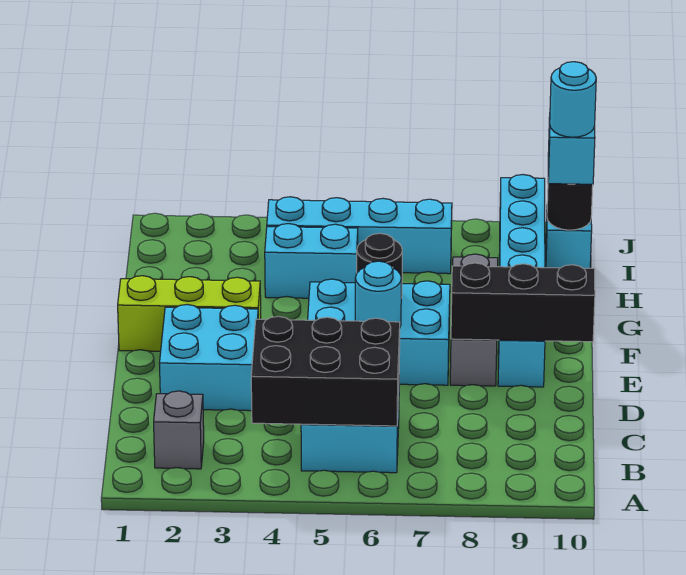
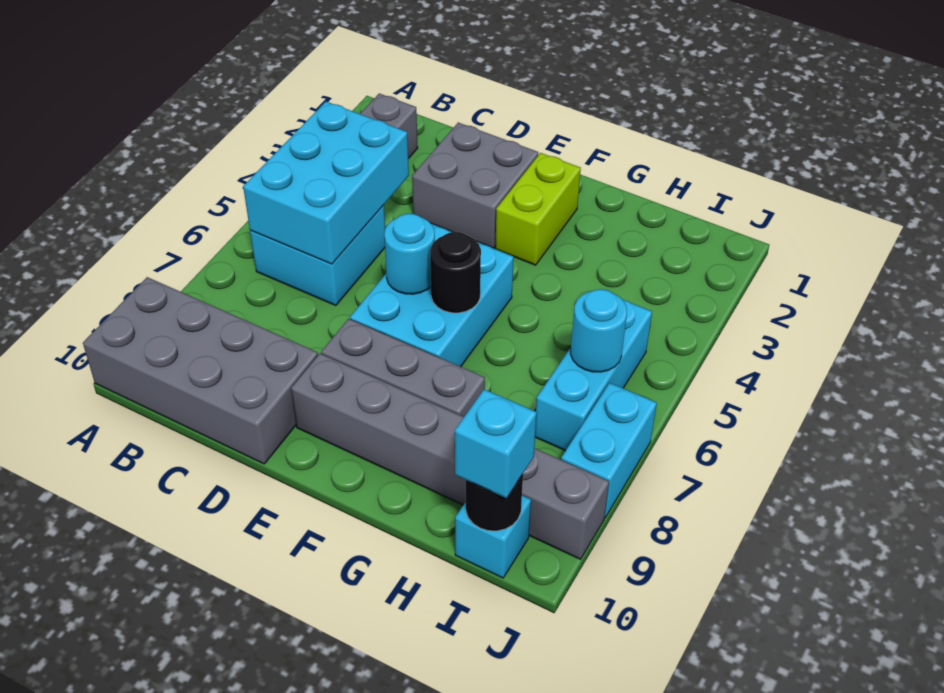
none -> grey 2x4 brick [83,277,318,464]
black 2x3 brick [251,316,400,426] -> cyan 2x3 brick [243,102,409,264]
cyan 2x2 brick [159,305,258,411] -> grey 2x2 brick [412,123,538,248]
black 1x3 brick [451,263,595,342] -> none
cyan 1x6 brick [498,175,545,387] -> grey 1x6 brick [291,354,609,559]
lime 1x3 brick [118,276,261,351] -> lime 1x2 brick [495,153,581,265]
cyan 1x2 brick [265,224,358,298] -> cyan 1x2 brick moved to [561,383,657,518]
cyan 1x4 brick [267,197,452,274] -> cyan 1x3 brick [535,300,652,451]
cyan 1x1 round brick [550,62,596,137] -> cyan 1x1 round brick moved to [571,289,627,372]

